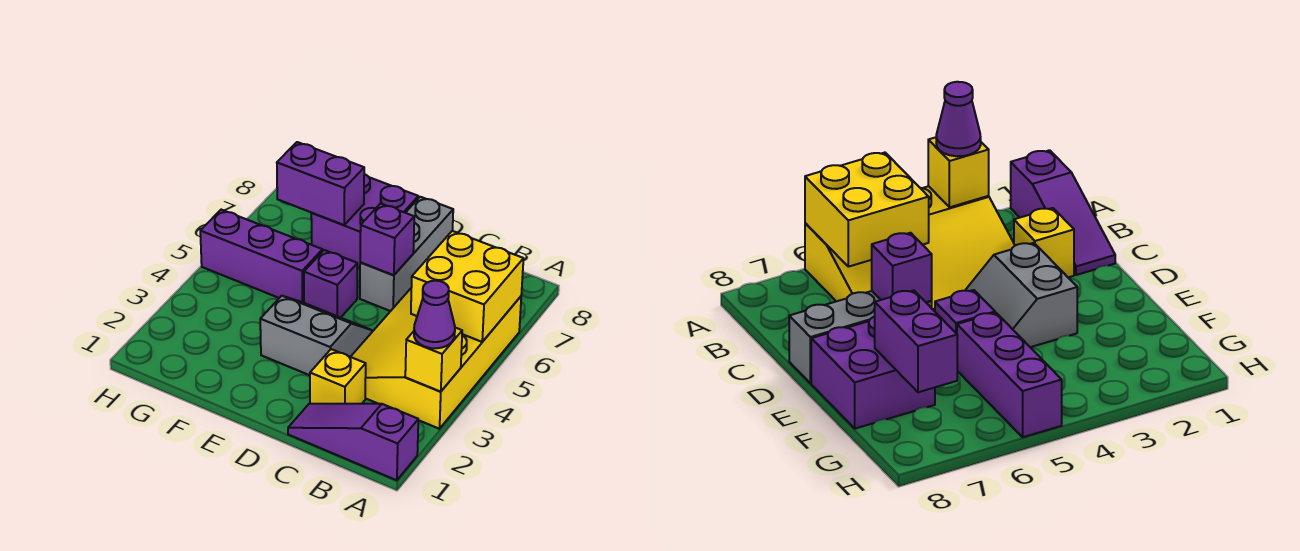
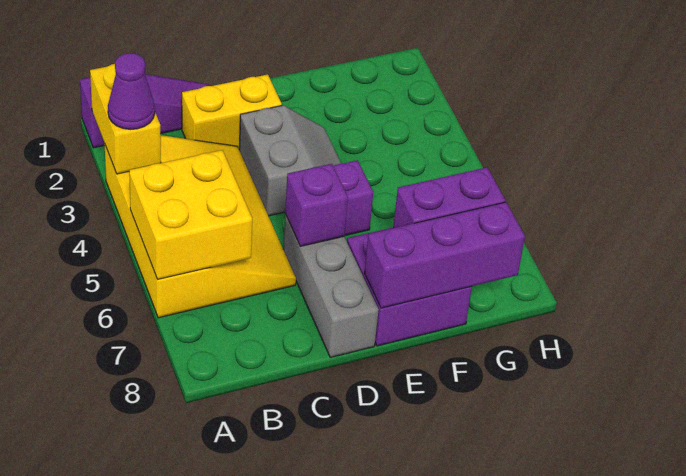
yellow 1x1 brick [405,328,462,392] -> yellow 1x2 brick [90,64,161,174]
yellow 1x1 brick [310,349,366,404] -> yellow 1x2 brick [182,74,282,149]
grey 2x2 slope [260,296,372,375] -> grey 2x2 slope turned to [239,105,341,216]
purple 1x3 brick [200,210,322,303] -> purple 1x3 brick moved to [364,202,525,308]

